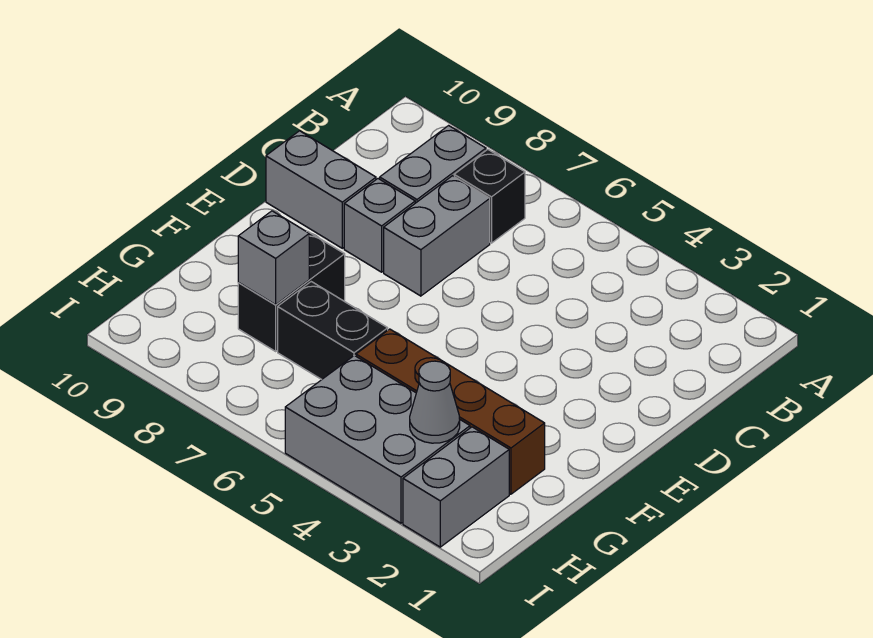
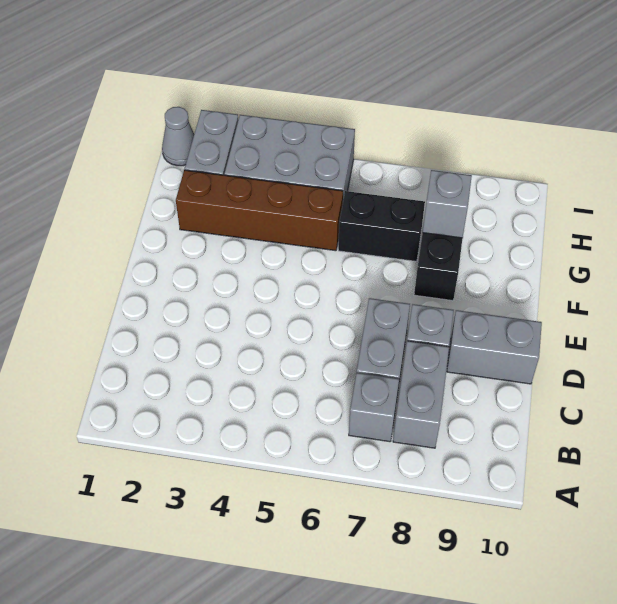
black 1x1 brick [454,149,525,243] -> grey 1x1 brick [349,373,399,442]
grey 1x1 cone [410,361,460,443] -> grey 1x1 cone moved to [162,107,194,166]

